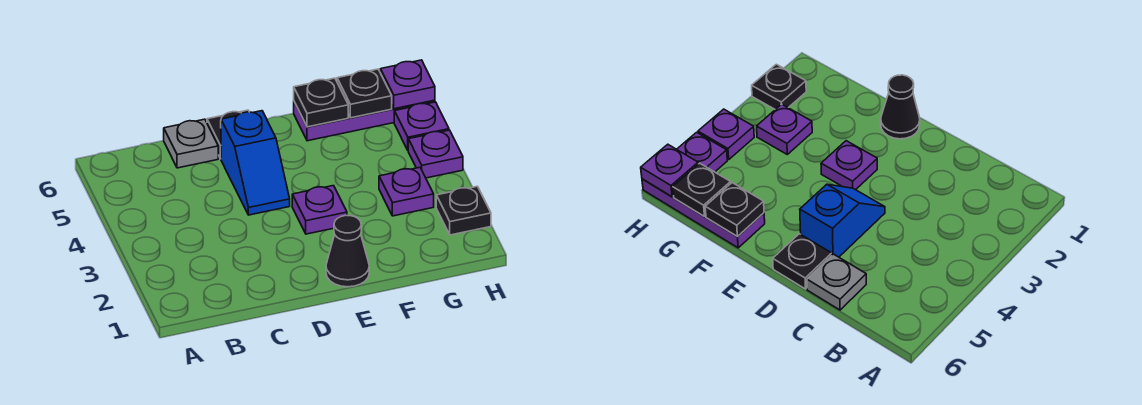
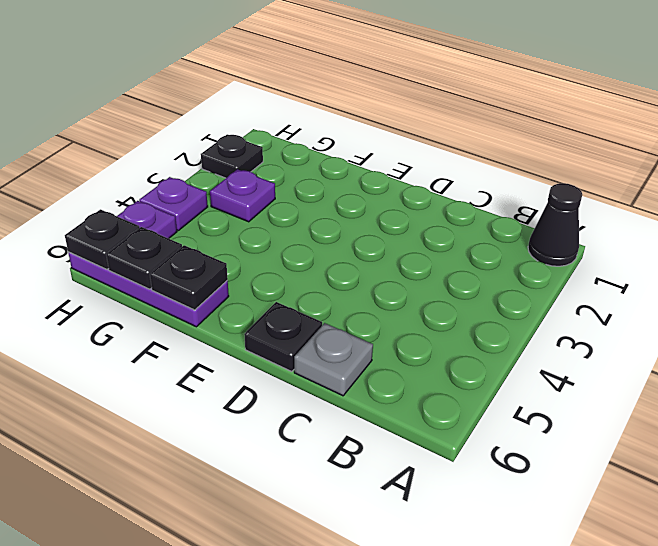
blue 1x2 slope [221,111,290,215] -> none
black 1x1 cone [326,215,369,287] -> black 1x1 cone moved to [528,183,582,266]
purple 1x1 plate [292,186,347,234] -> none
purple 1x1 plate [380,60,435,109] -> black 1x1 plate [65,209,139,269]

